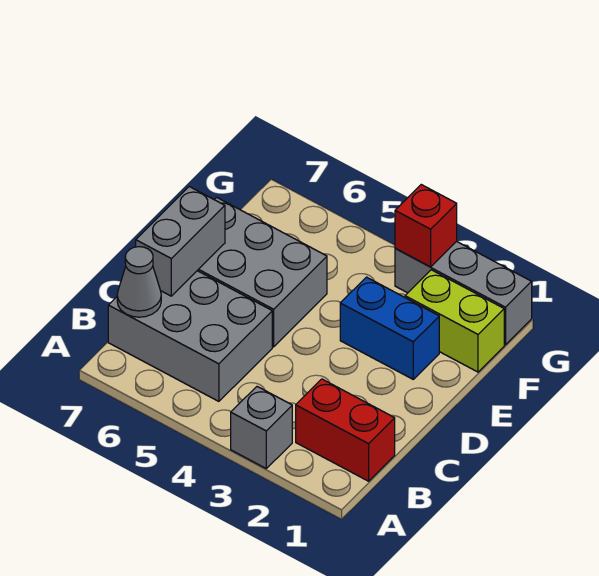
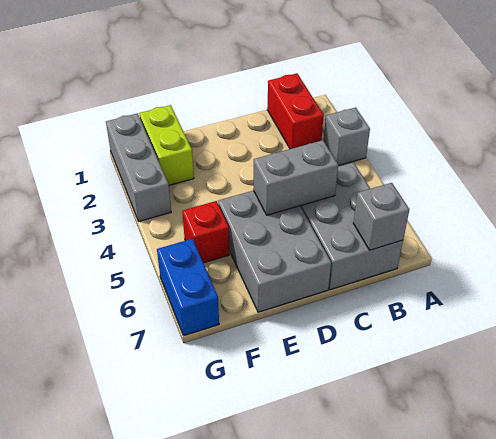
grey 1x1 cone [117,247,161,317] -> grey 1x1 brick [353,183,409,250]
grey 1x2 brick [136,187,225,296] -> grey 1x2 brick moved to [253,140,338,215]
blue 1x2 brick [340,277,439,379] -> blue 1x2 brick moved to [157,239,219,336]
red 1x1 brick [395,185,457,267] -> red 1x1 brick moved to [182,201,229,263]

